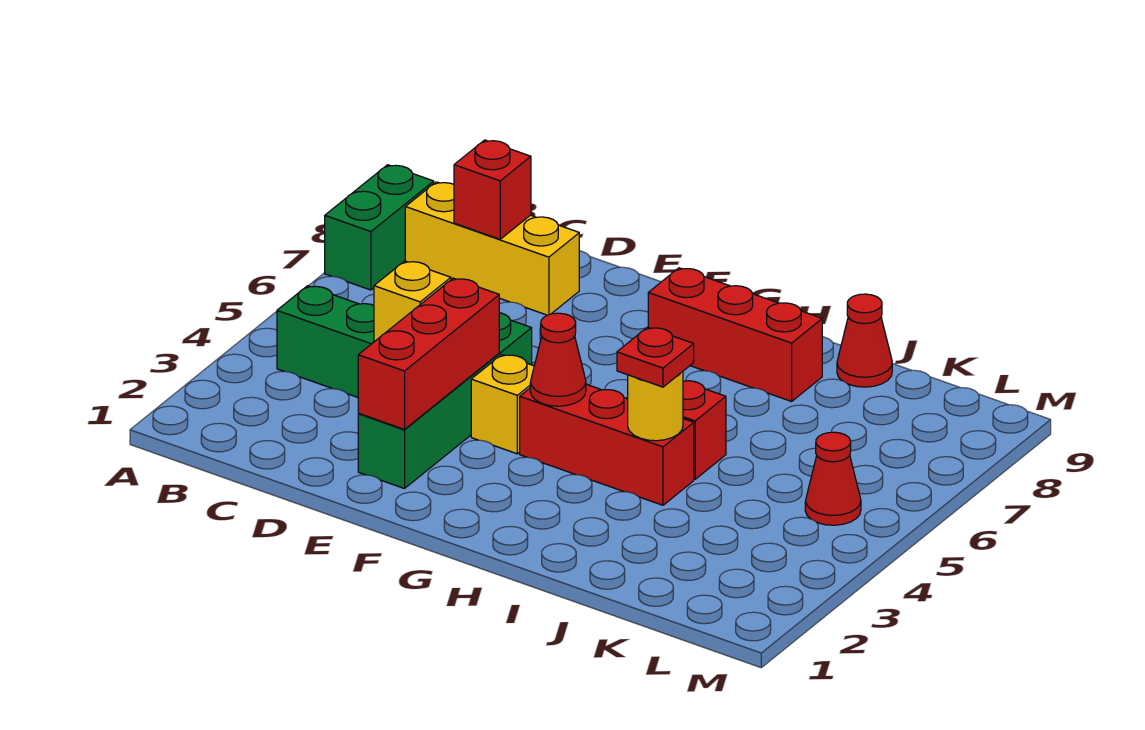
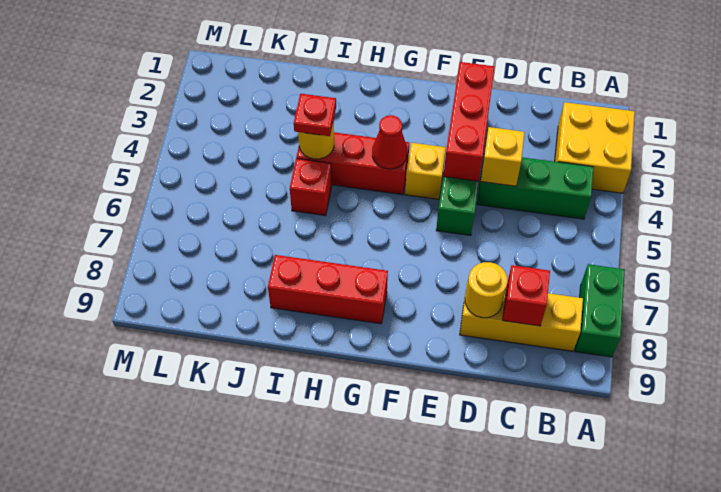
none -> yellow 2x2 brick [555,102,635,193]
none -> yellow 1x1 round brick [465,262,508,318]
red 1x1 cone [837,294,892,387] -> none
red 1x1 cone [805,432,861,525] -> none

